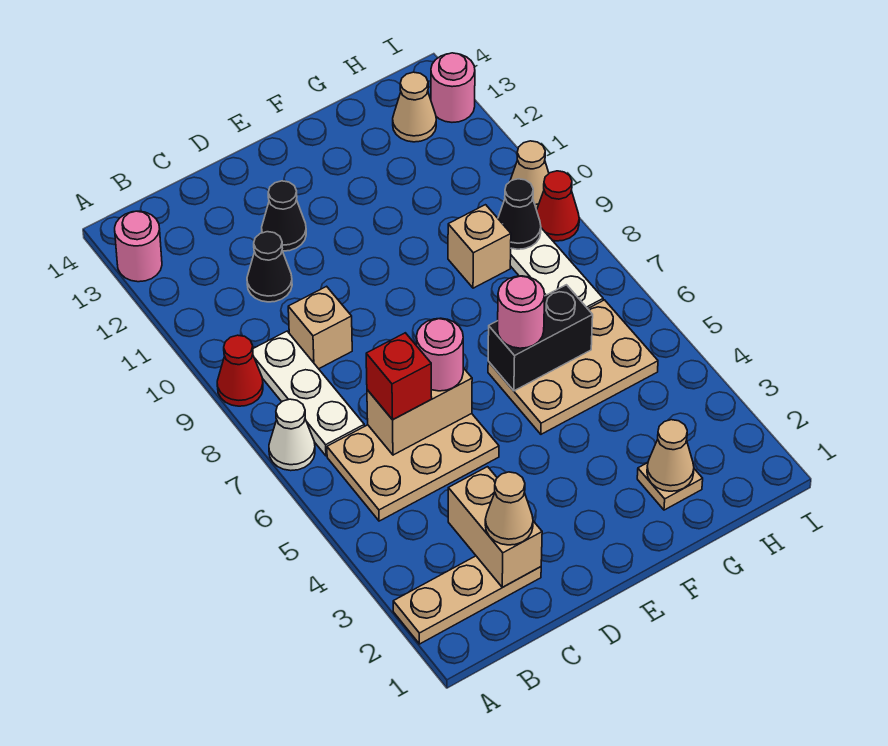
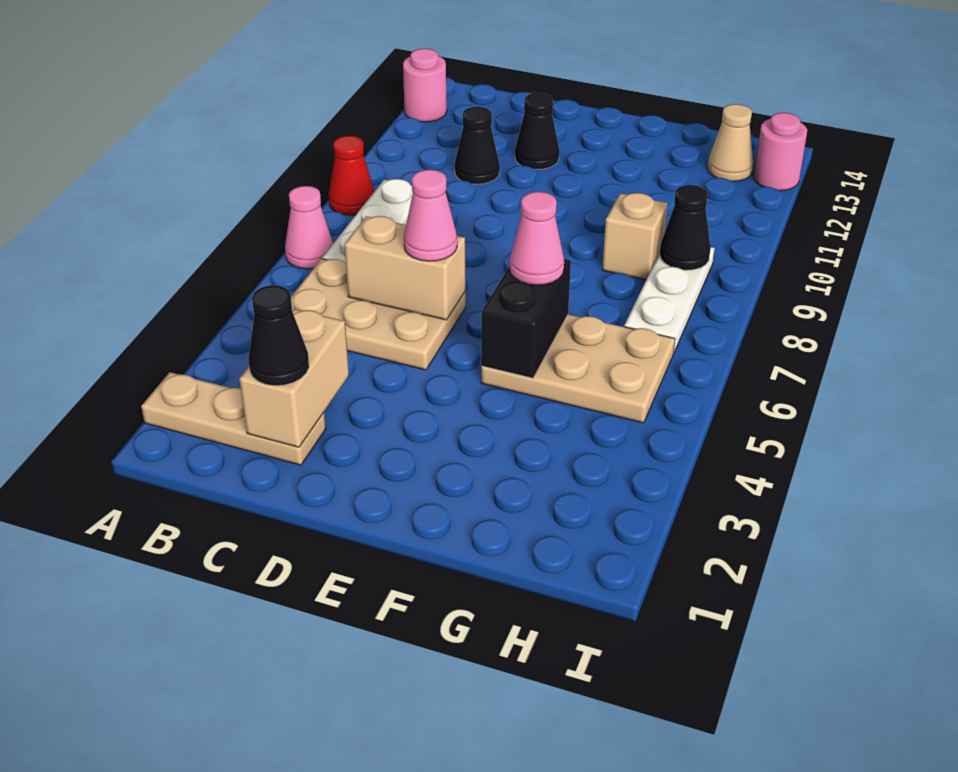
white 1x1 cone [269,399,315,471] -> pink 1x1 cone [285,186,333,269]
tan 1x1 cone [485,472,533,545] -> black 1x1 cone [249,285,309,386]
red 1x1 brick [366,333,432,420] -> none
tan 1x1 brick [288,286,352,369] -> none
pink 1x1 round brick [416,318,463,391] -> pink 1x1 cone [404,170,457,261]
black 1x2 brick [488,285,593,391] -> black 1x2 brick turned to [481,259,571,378]
pink 1x1 round brick [498,276,545,348] -> pink 1x1 cone [509,192,564,285]
tan 1x1 plate [637,463,703,510] -> none
tan 1x1 cone [647,420,694,491] -> none
red 1x1 cone [537,171,579,241] -> none
tan 1x1 cone [510,141,549,210] -> none

